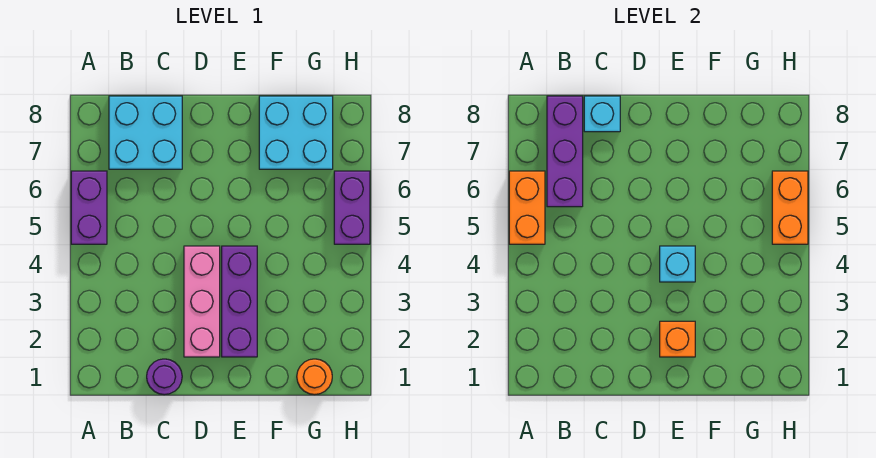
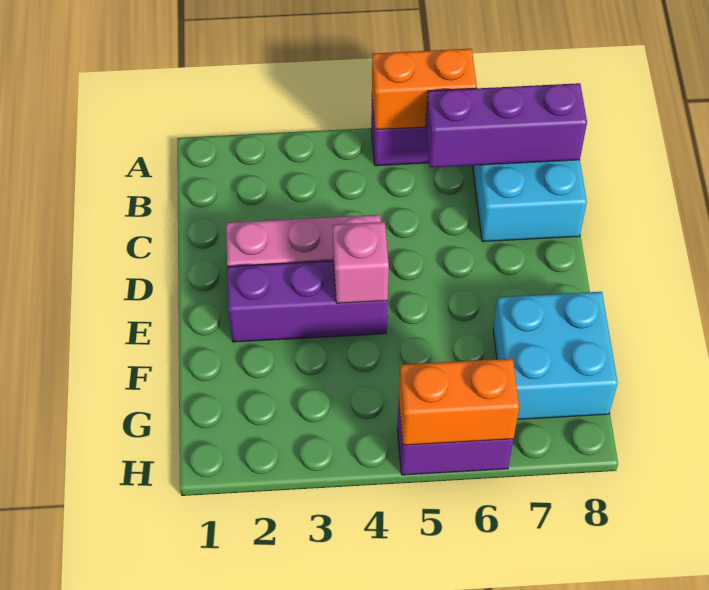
purple 1x1 round brick [147,359,182,395] -> none
cyan 1x1 brick [584,96,620,132] -> none
orange 1x1 brick [660,321,695,357] -> none
cyan 1x1 brick [660,246,695,282] -> pink 1x1 brick [333,222,389,303]
orange 1x1 round brick [297,359,332,395] -> none

